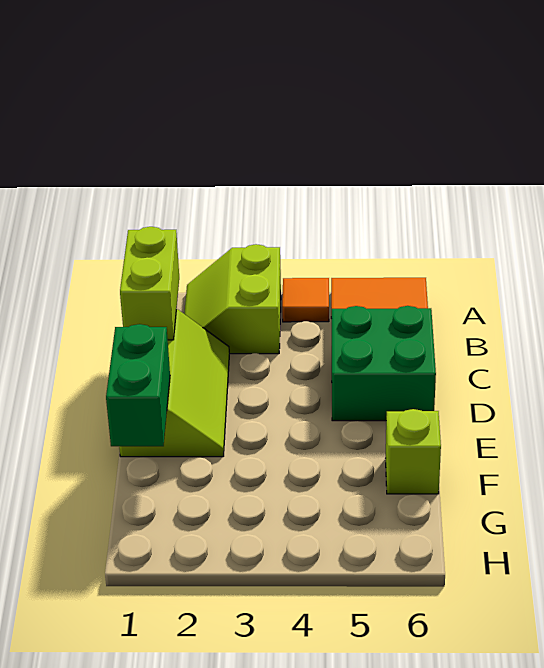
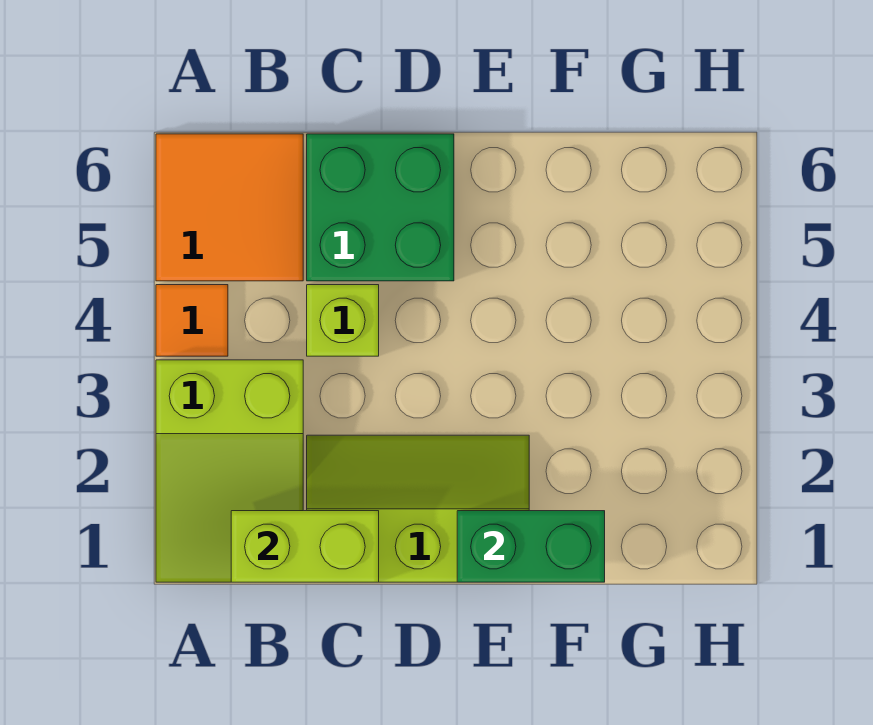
lime 2x2 slope [184,244,281,354] -> lime 2x3 slope [156,360,303,582]
lime 1x1 brick [386,409,441,494] -> lime 1x1 brick moved to [307,285,379,356]

